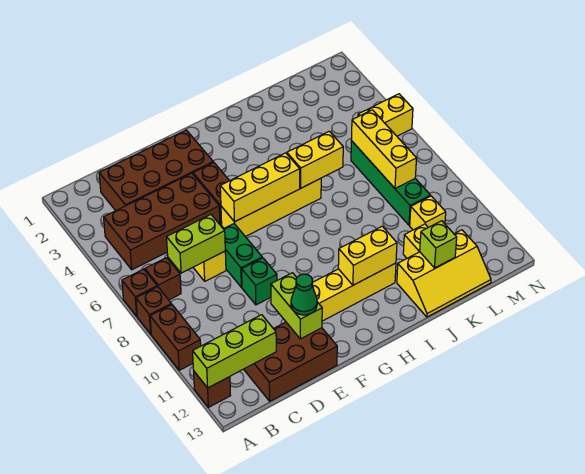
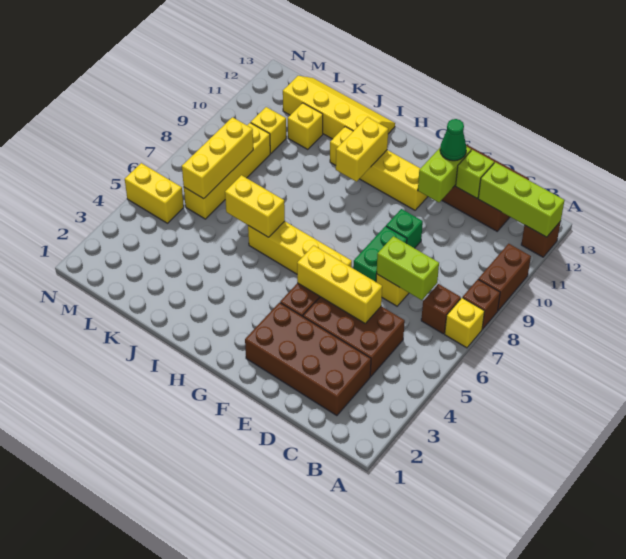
brown 1x1 brick [122,269,157,316] -> yellow 1x1 brick [445,298,485,348]
brown 2x4 brick [104,173,220,270] -> brown 2x3 brick [303,297,405,376]
yellow 1x3 brick [220,153,300,222] -> yellow 1x3 brick moved to [297,245,382,323]
yellow 1x2 brick [338,226,397,285] -> yellow 1x2 brick turned to [336,117,388,182]
yellow 2x3 slope [397,230,491,317] -> yellow 2x4 slope [283,76,395,139]
lime 1x1 brick [420,221,457,268] -> lime 1x1 brick moved to [456,150,494,198]
green 1x4 brick [351,141,430,225] -> yellow 1x4 brick [184,123,270,219]

